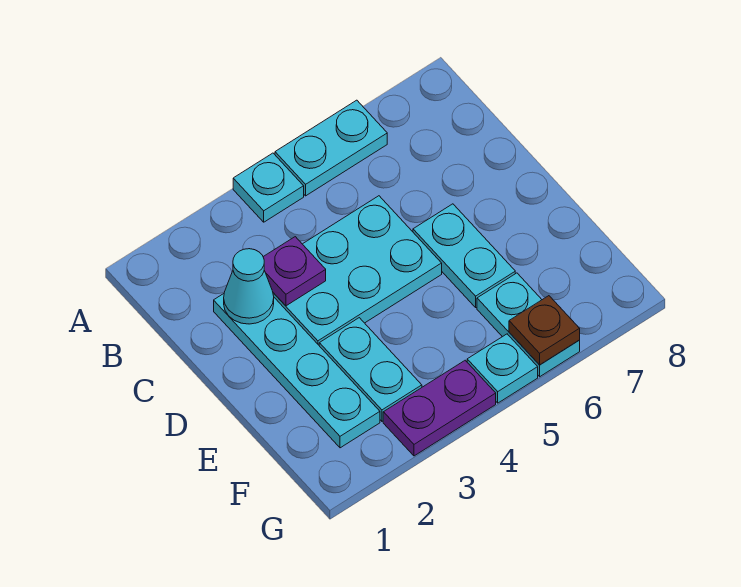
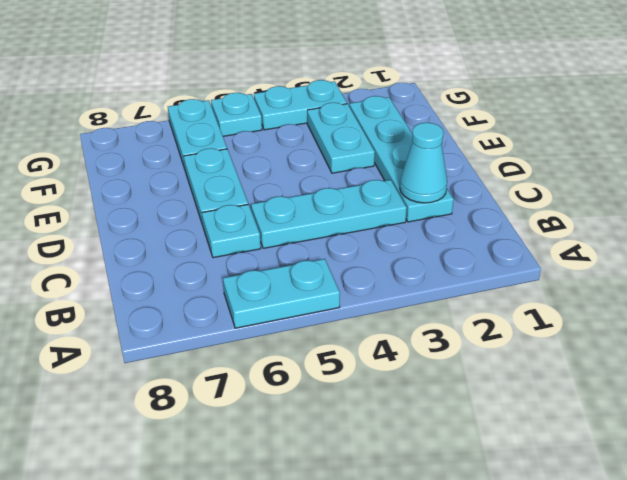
cyan 1x1 plate [233,153,304,222] -> cyan 1x1 plate moved to [202,204,261,258]
cyan 2x3 plate [273,196,442,345] -> cyan 1x3 plate [251,180,407,248]
purple 1x1 plate [263,237,326,306] -> none
purple 1x2 plate [383,360,496,456] -> cyan 1x2 plate [254,80,347,130]
brown 1x1 plate [509,296,580,365] -> none

